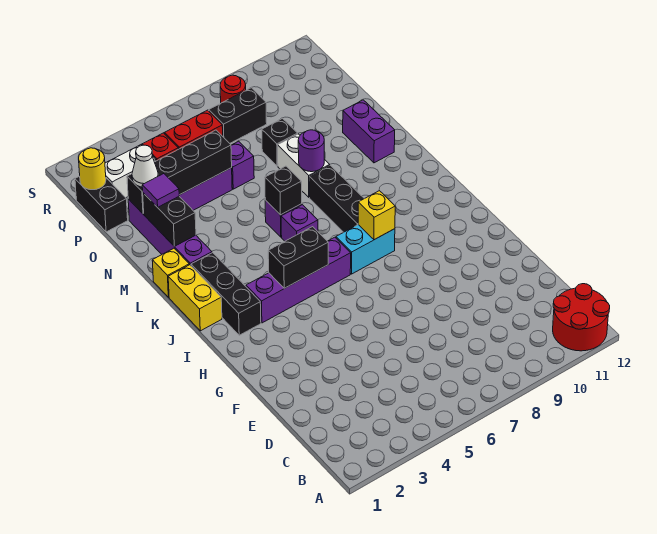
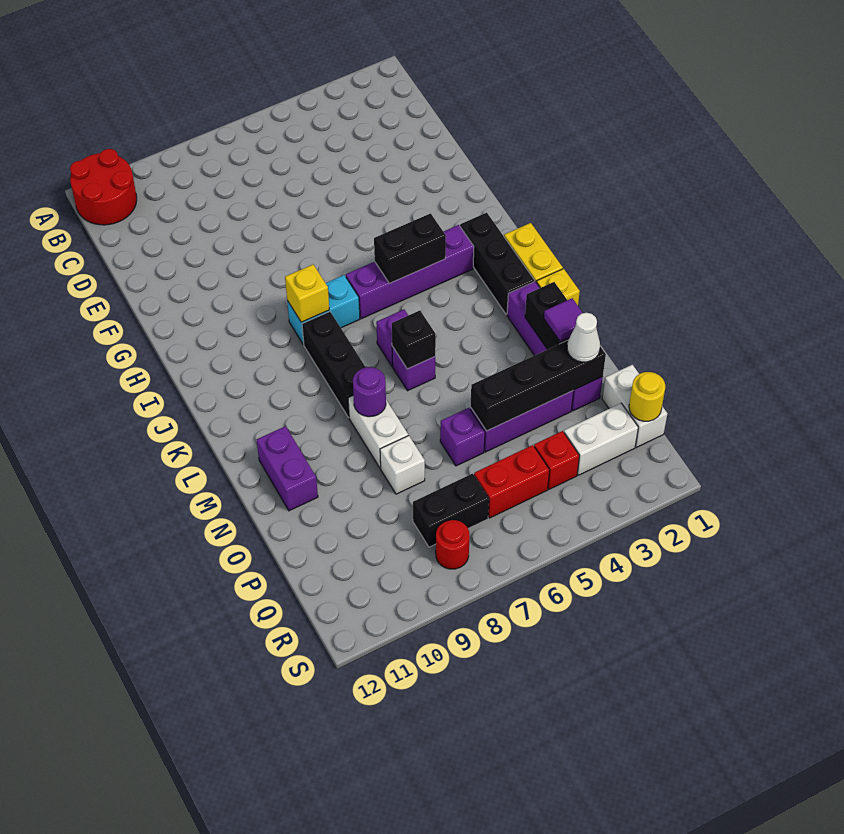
black 1x1 brick [262,119,298,166] -> white 1x1 brick [380,436,425,494]
black 1x2 brick [75,176,128,232] -> white 1x2 brick [602,365,667,447]

